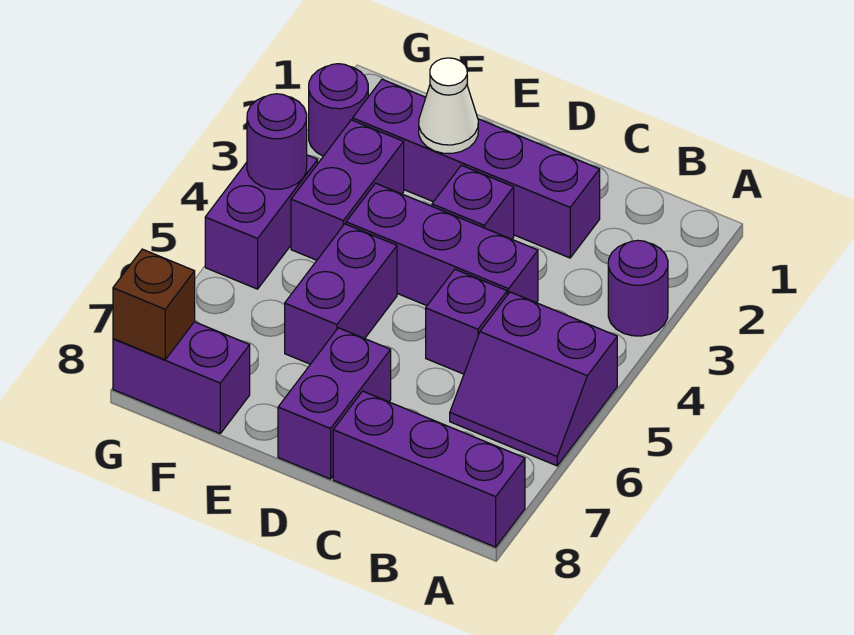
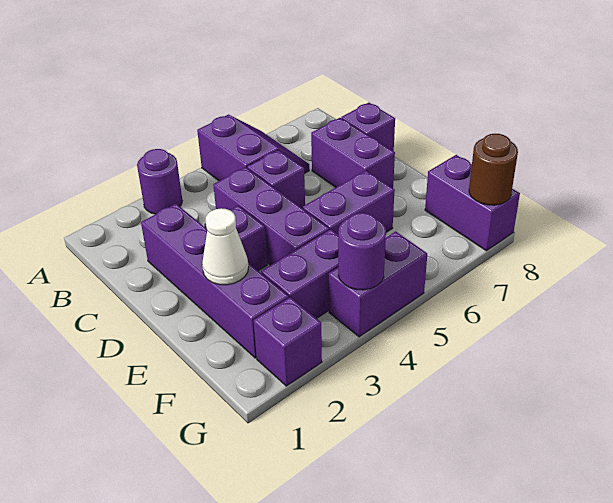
purple 1x3 brick [333,391,525,547] -> purple 1x1 brick [341,103,395,151]
purple 1x2 brick [278,328,391,479] -> purple 1x2 brick turned to [311,118,395,188]
purple 1x1 round brick [309,64,368,156] -> purple 1x1 brick [253,297,322,386]
brown 1x1 brick [113,249,195,360] -> brown 1x1 round brick [469,134,518,205]

